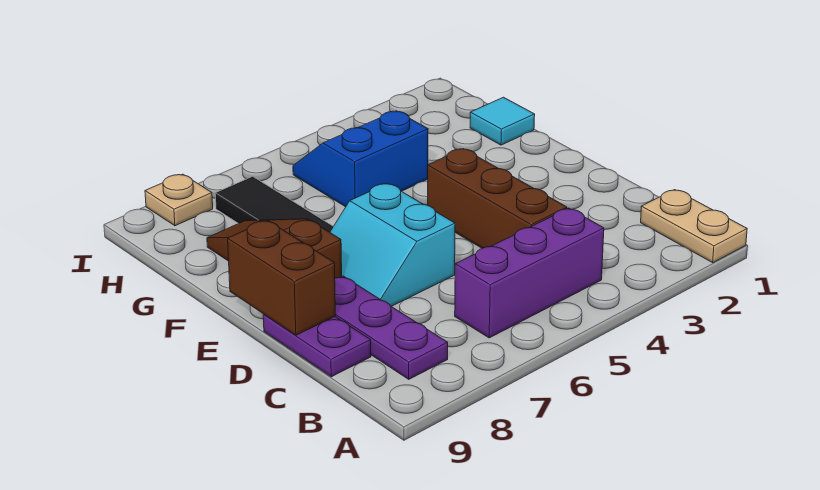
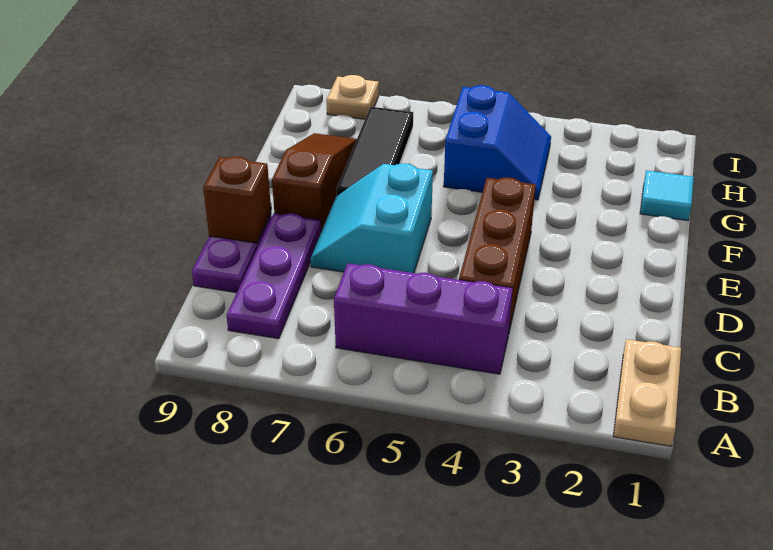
brown 1x2 brick [228,220,335,335] -> brown 1x1 brick [203,156,271,243]
blue 2x2 slope [293,111,428,207] -> blue 2x2 slope turned to [444,85,551,200]

